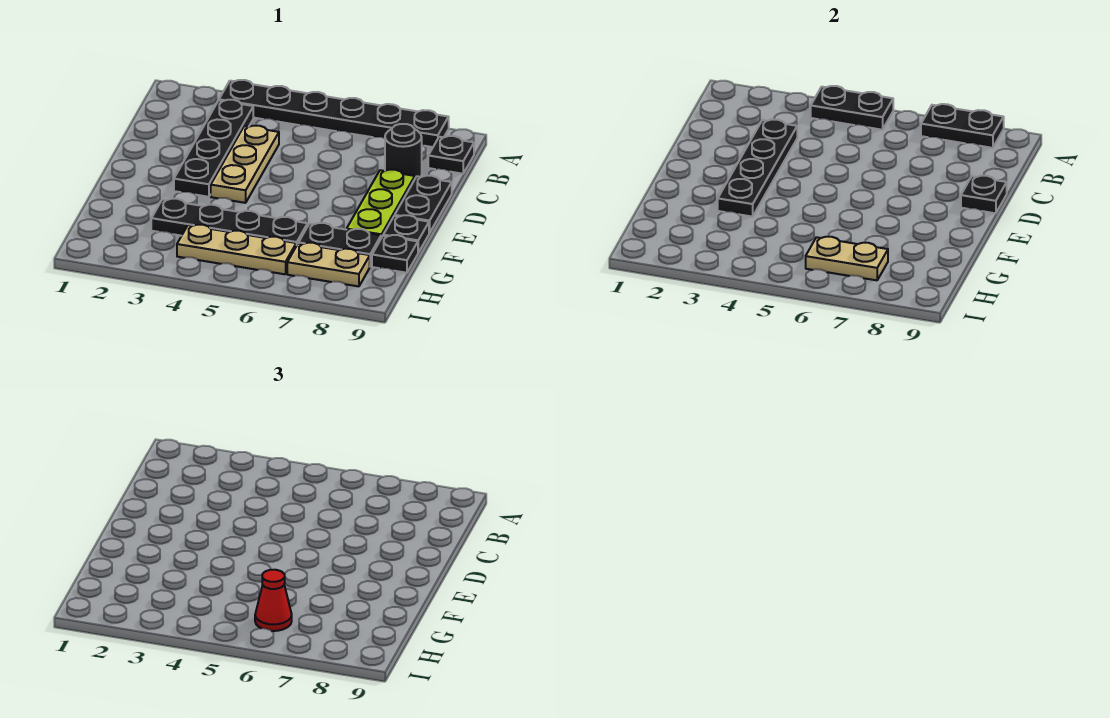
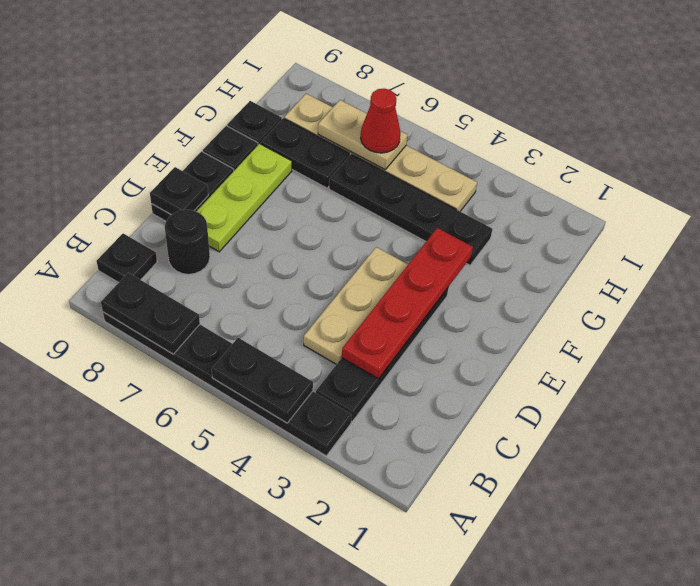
black 1x4 plate [718,119,797,217] -> red 1x4 plate [342,228,473,379]

